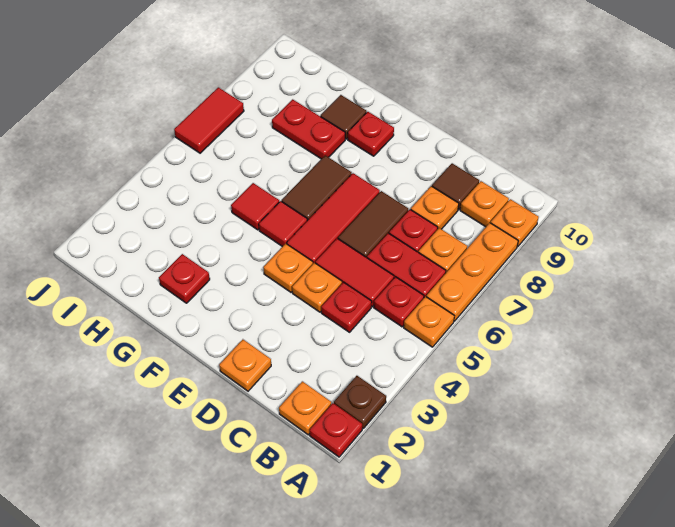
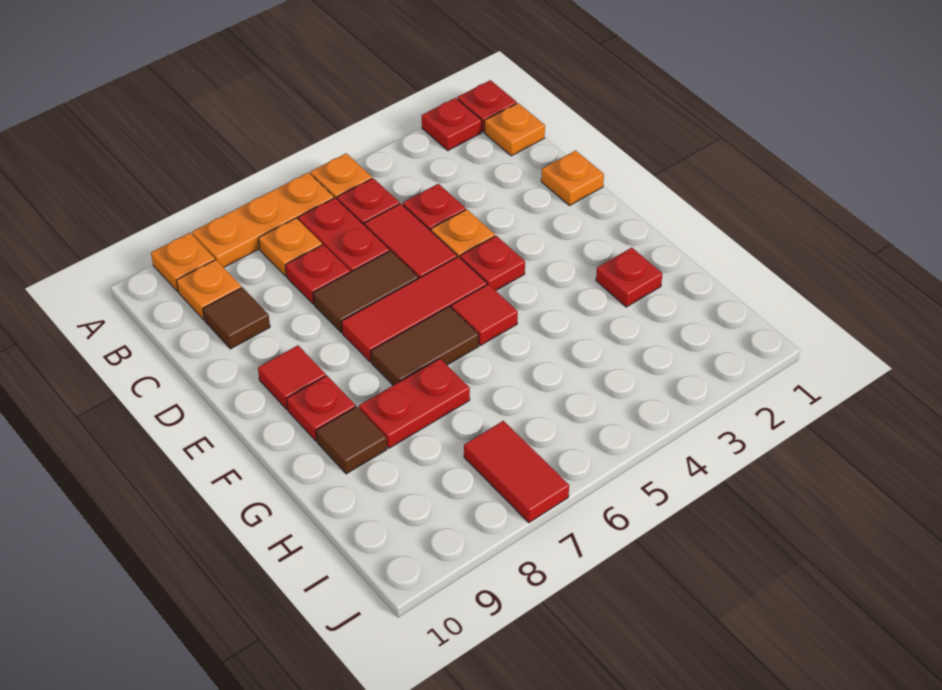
brown 1x1 plate [334,376,386,428] -> red 1x1 plate [422,98,482,150]
orange 1x1 plate [411,186,459,230] -> none
orange 1x1 plate [263,244,313,292] -> red 1x1 plate [460,236,525,291]
red 1x1 tile [231,183,279,230] -> red 1x1 tile moved to [258,345,326,409]
red 1x2 plate [272,99,345,159] -> red 1x2 plate turned to [359,359,470,448]
red 1x2 tile [174,87,244,153] -> red 1x2 tile turned to [464,421,569,523]

